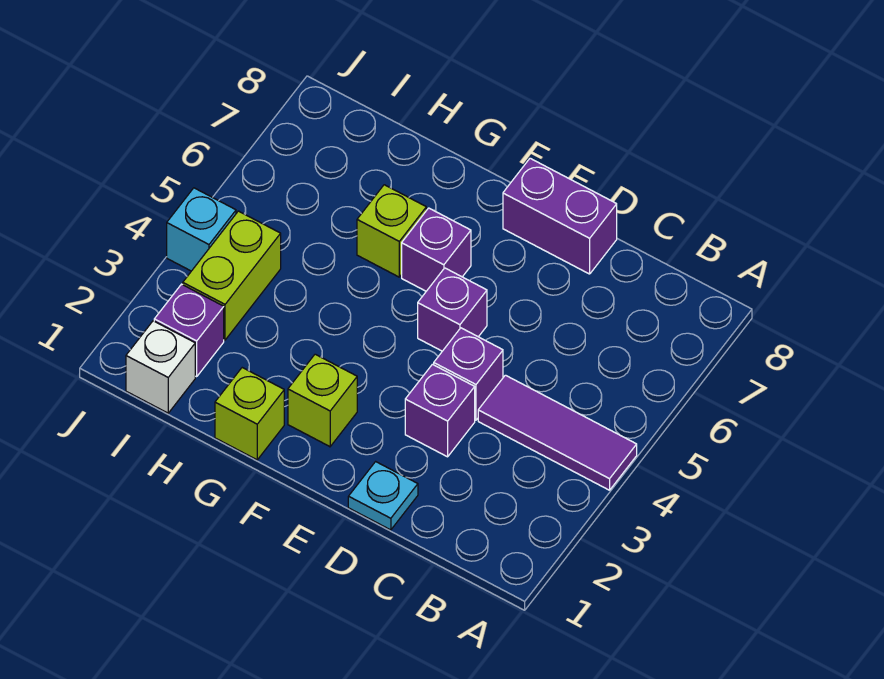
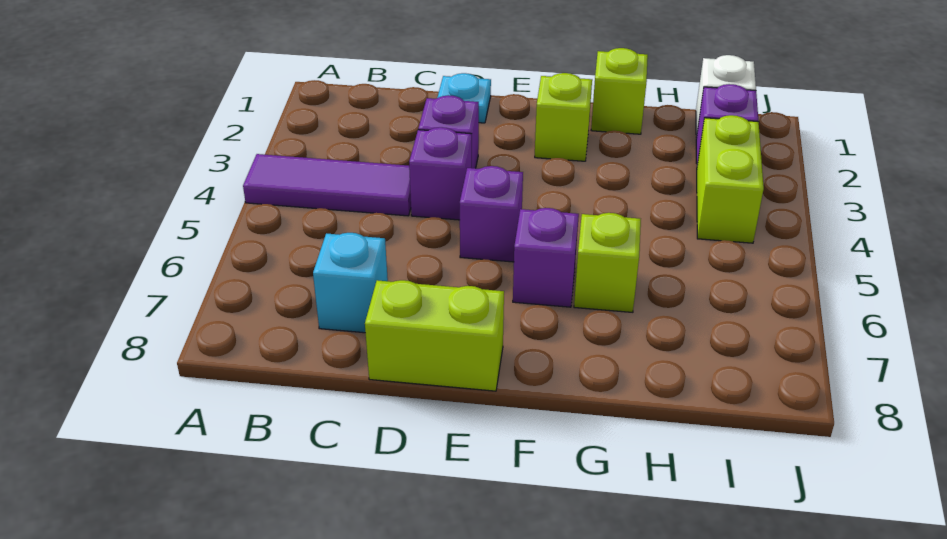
purple 1x2 brick [503,158,617,274] -> lime 1x2 brick [365,280,504,391]
cyan 1x1 brick [167,188,236,271] -> cyan 1x1 brick moved to [313,233,388,333]

